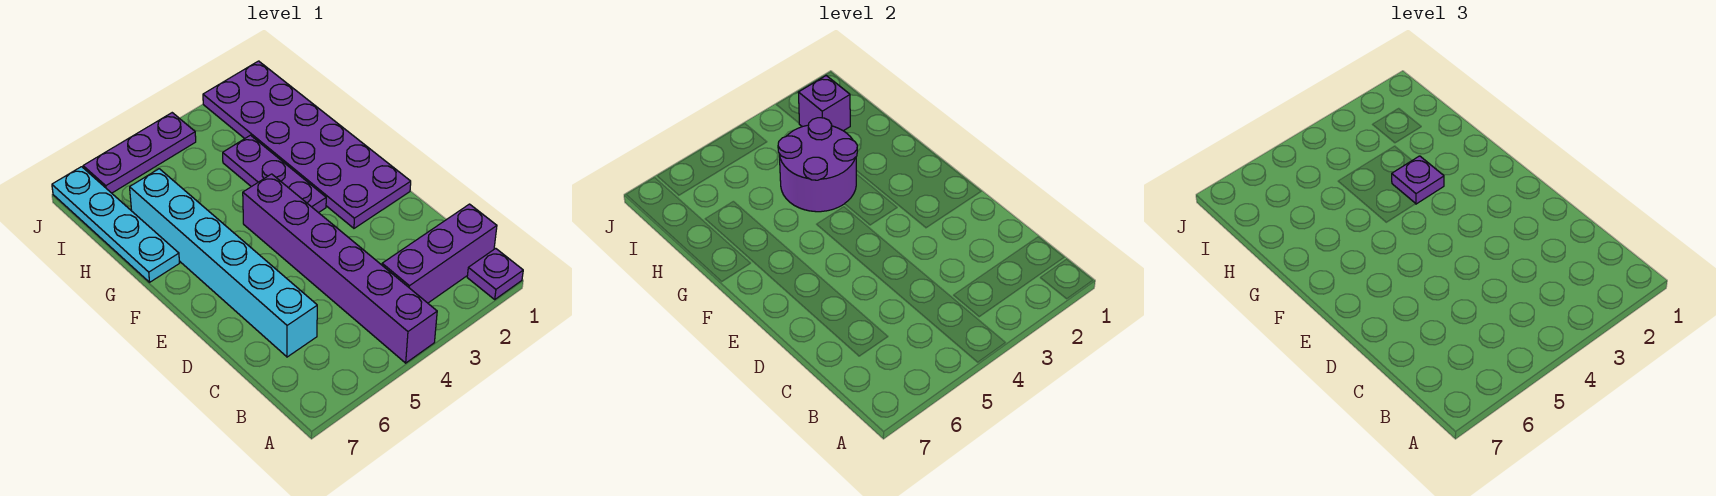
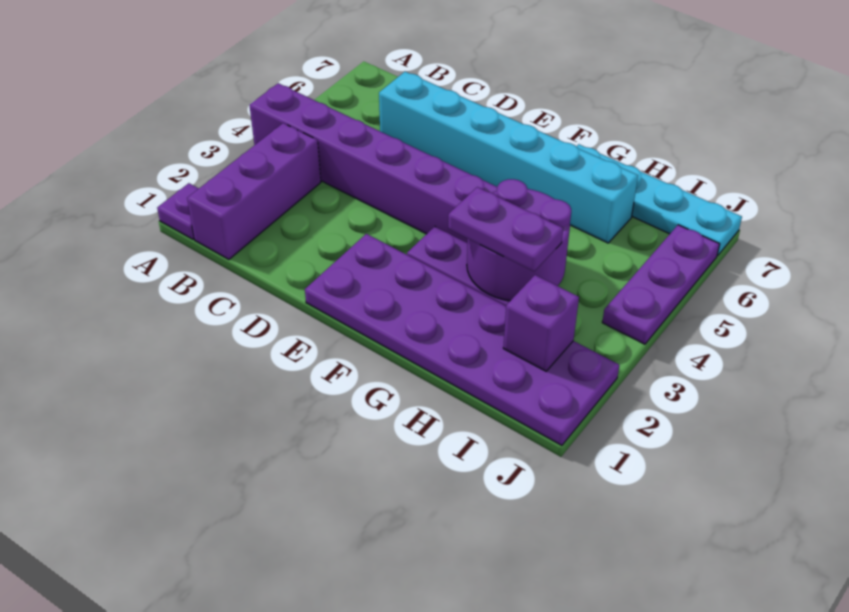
purple 1x1 plate [1392,156,1444,204] -> purple 1x2 plate [448,187,563,271]

